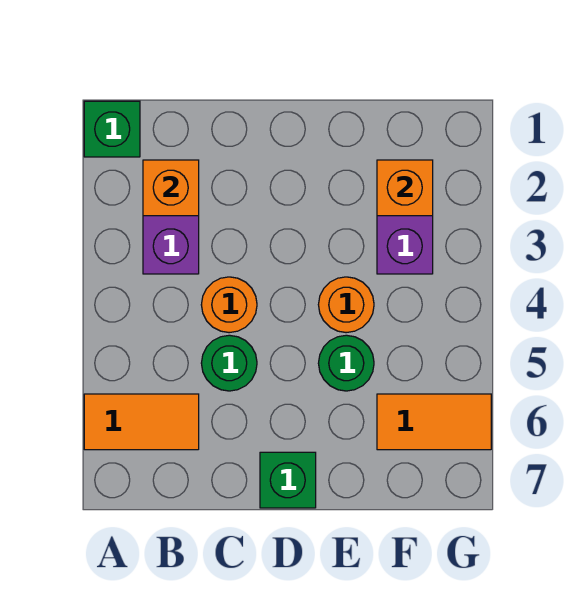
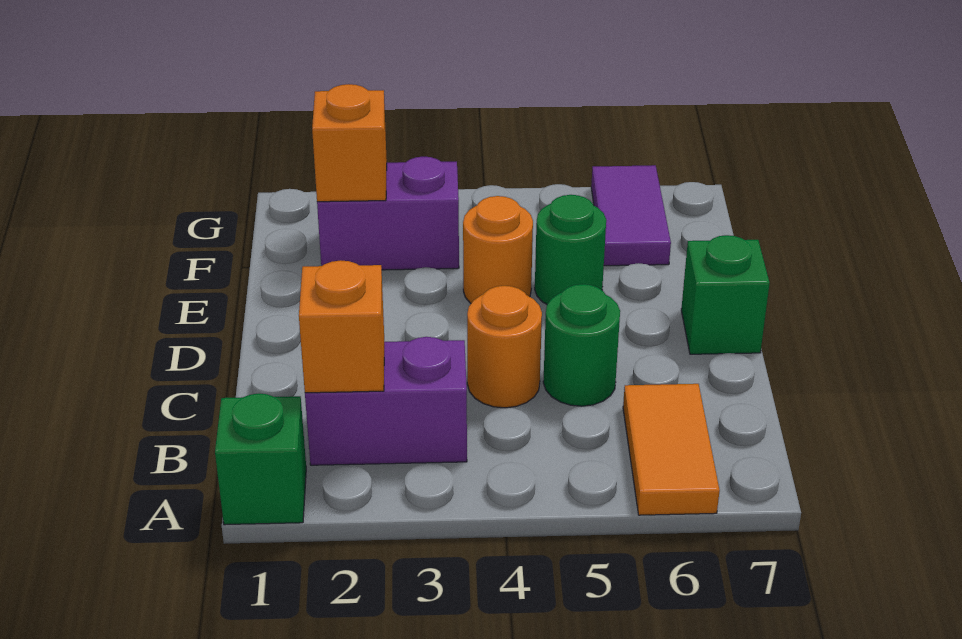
orange 1x2 tile [377,394,491,450] -> purple 1x2 tile [591,165,671,266]

